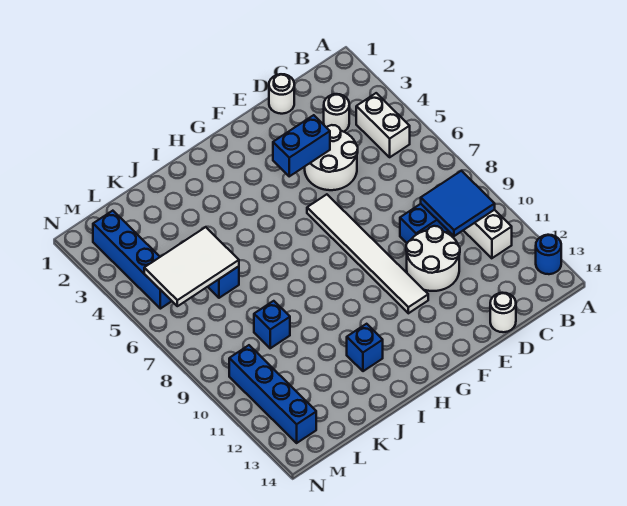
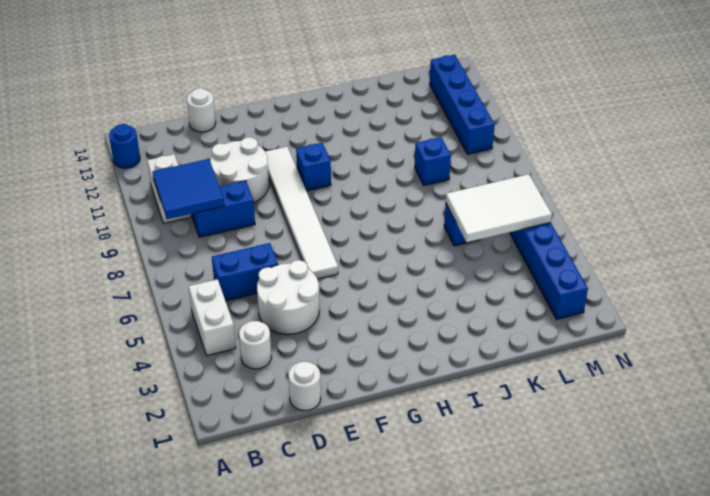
blue 1x2 brick [273,115,330,176] -> blue 1x2 brick moved to [212,243,278,301]
blue 1x1 brick [347,324,383,371] -> blue 1x1 brick moved to [296,143,331,191]

